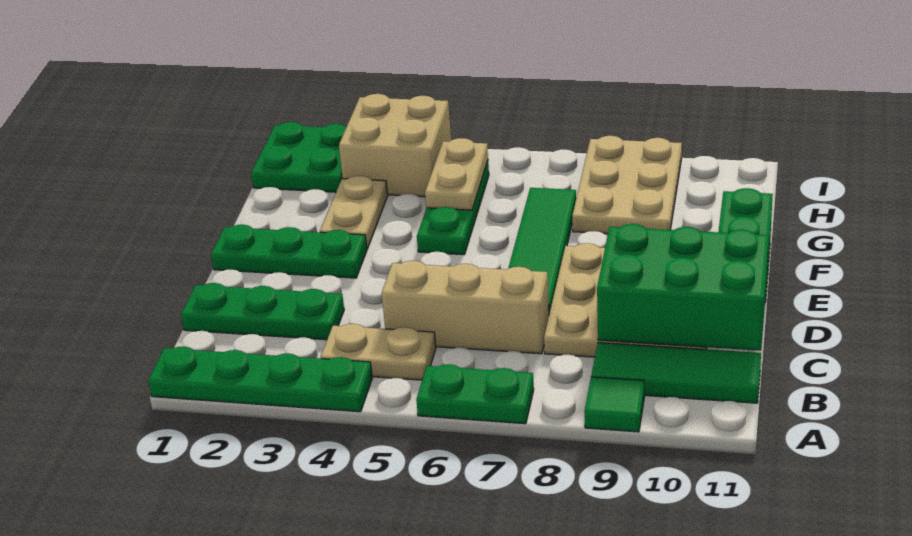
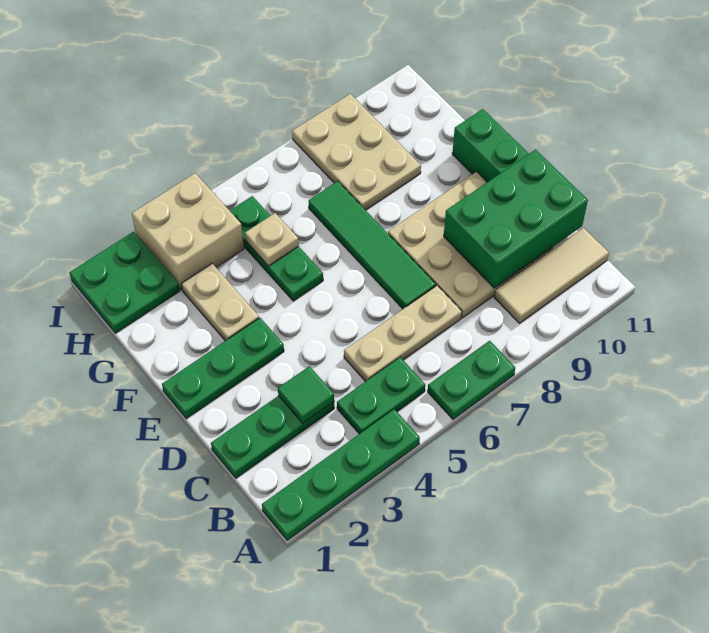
green 1x1 tile [584,377,644,432] -> green 1x1 tile moved to [278,366,334,423]
tan 1x2 plate [321,324,436,380] -> green 1x2 plate [337,357,425,434]
green 1x3 tile [591,343,761,403] -> tan 1x3 tile [494,228,609,323]
tan 1x3 brick [382,261,549,354] -> tan 1x3 plate [344,286,462,382]
tan 1x2 plate [425,138,488,210] -> tan 1x1 plate [245,213,299,266]

